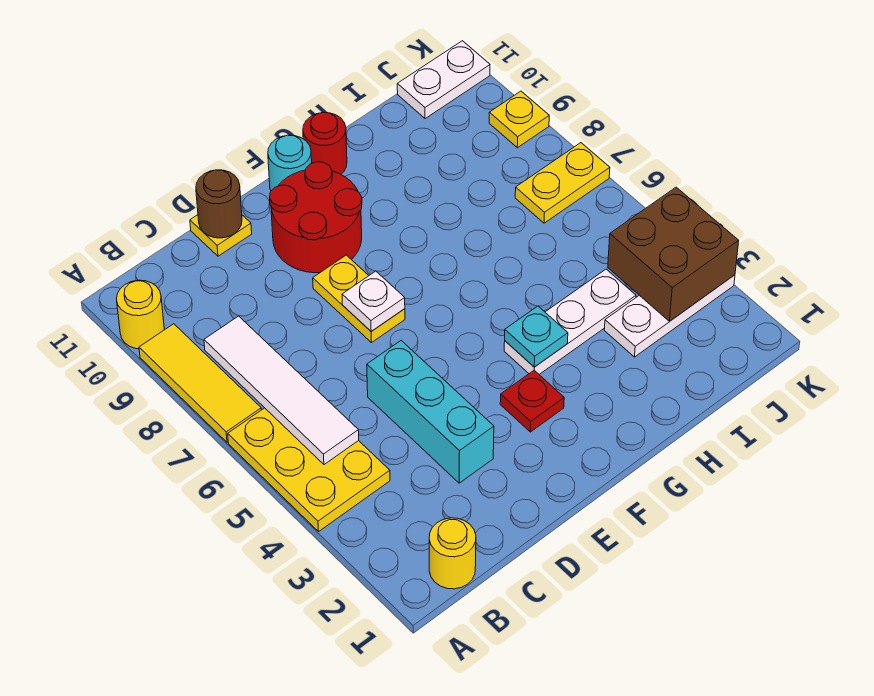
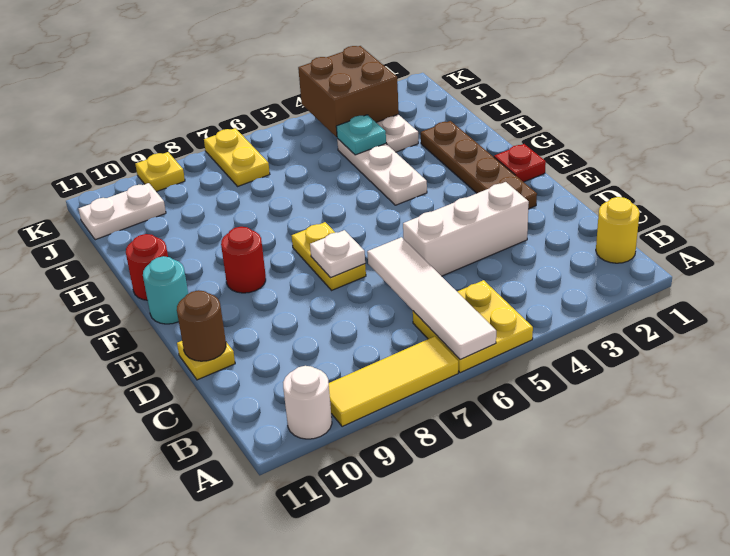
yellow 2x3 plate [228,408,390,531] -> yellow 2x2 plate [413,280,533,373]
yellow 1x1 round brick [117,280,164,349] -> white 1x1 round brick [283,366,332,439]
white 1x4 tile [204,316,359,465] -> white 1x4 tile turned to [367,237,496,359]
cyan 1x3 brick [367,341,494,483] -> white 1x3 brick [403,182,529,276]
none -> brown 1x4 plate [421,121,537,209]
yellow 1x2 plate [313,255,405,343] -> yellow 1x2 plate turned to [291,222,366,290]
red 2x2 round brick [270,162,362,273] -> red 1x1 round brick [221,227,266,293]
red 1x1 plate [500,370,564,432] -> red 1x1 plate moved to [494,144,546,182]
cyan 1x1 plate [505,306,568,367] -> cyan 1x1 plate moved to [336,115,386,155]
white 1x2 plate [397,41,490,119] -> white 1x2 plate turned to [79,183,166,240]

